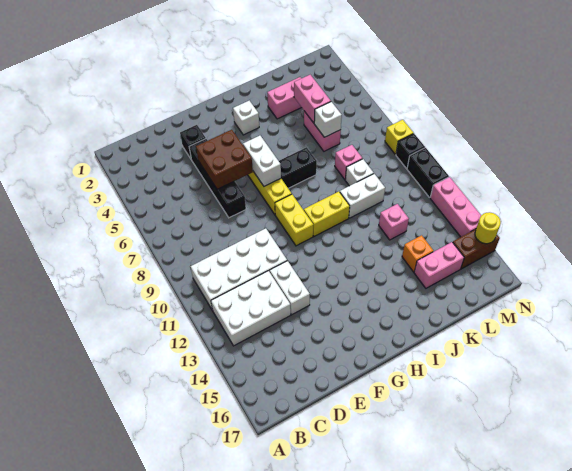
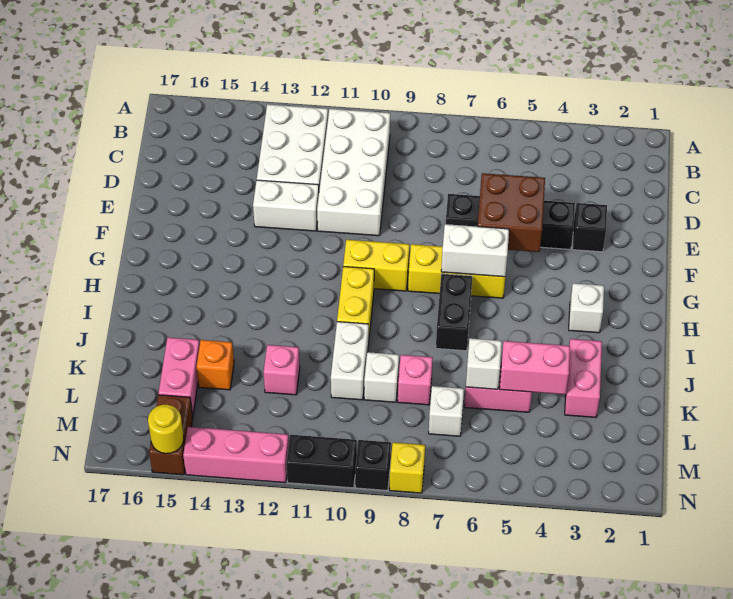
none -> white 1x1 brick [429,386,464,436]

